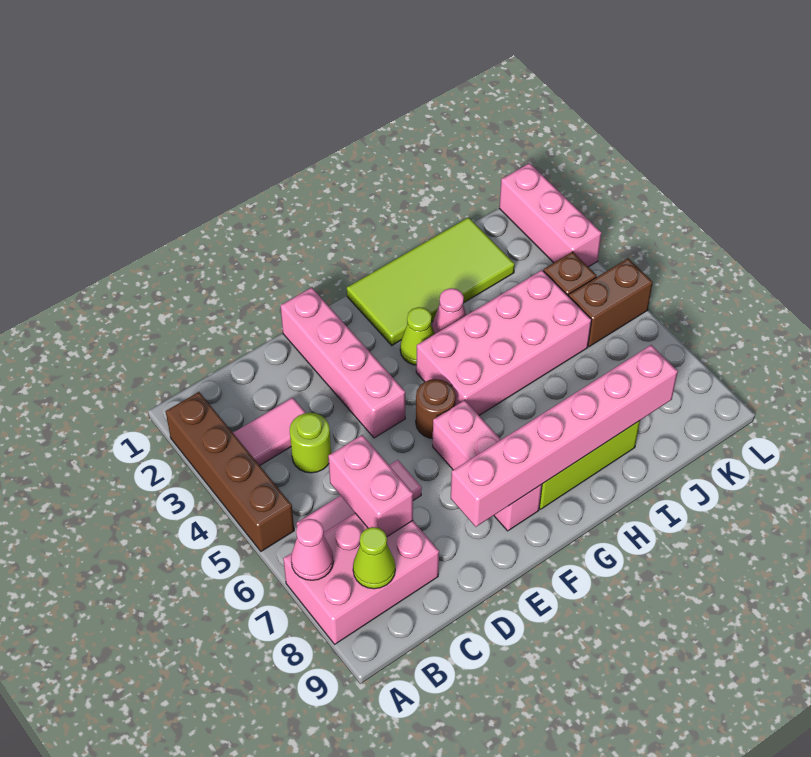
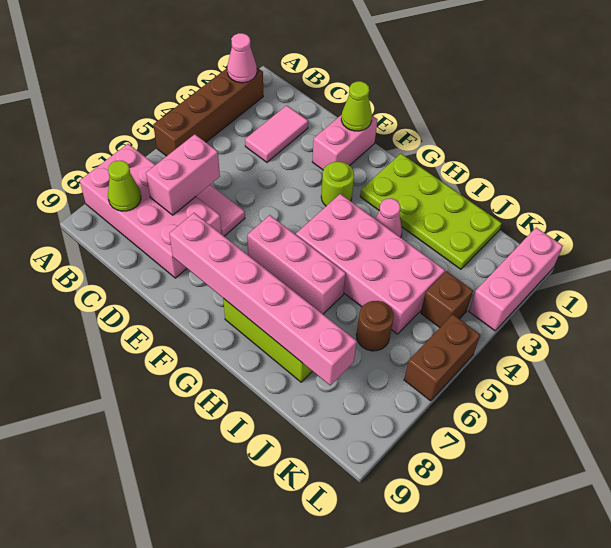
pink 2x3 brick [283,513,439,644] -> pink 2x4 brick [80,144,222,278]
pink 1x1 cone [291,519,334,580] -> pink 1x1 cone moved to [227,33,257,83]
pink 1x2 tile [233,397,306,465] -> pink 1x2 tile turned to [245,105,308,162]
lime 1x1 round brick [290,413,331,473] -> lime 1x1 round brick moved to [321,162,354,206]
pink 1x4 brick [280,288,405,438] -> pink 1x2 brick [312,115,378,170]
brown 1x1 round brick [416,379,456,439] -> brown 1x1 round brick moved to [356,301,394,351]
pink 1x3 brick [433,400,542,531] -> pink 1x3 brick turned to [247,215,346,314]
lime 2x4 tile [347,217,515,345] -> lime 2x4 plate [360,154,502,269]
lime 1x1 cone [400,307,435,365] -> lime 1x1 cone moved to [341,81,372,131]
brown 1x2 brick [569,258,653,347] -> brown 1x2 brick turned to [404,315,480,401]

